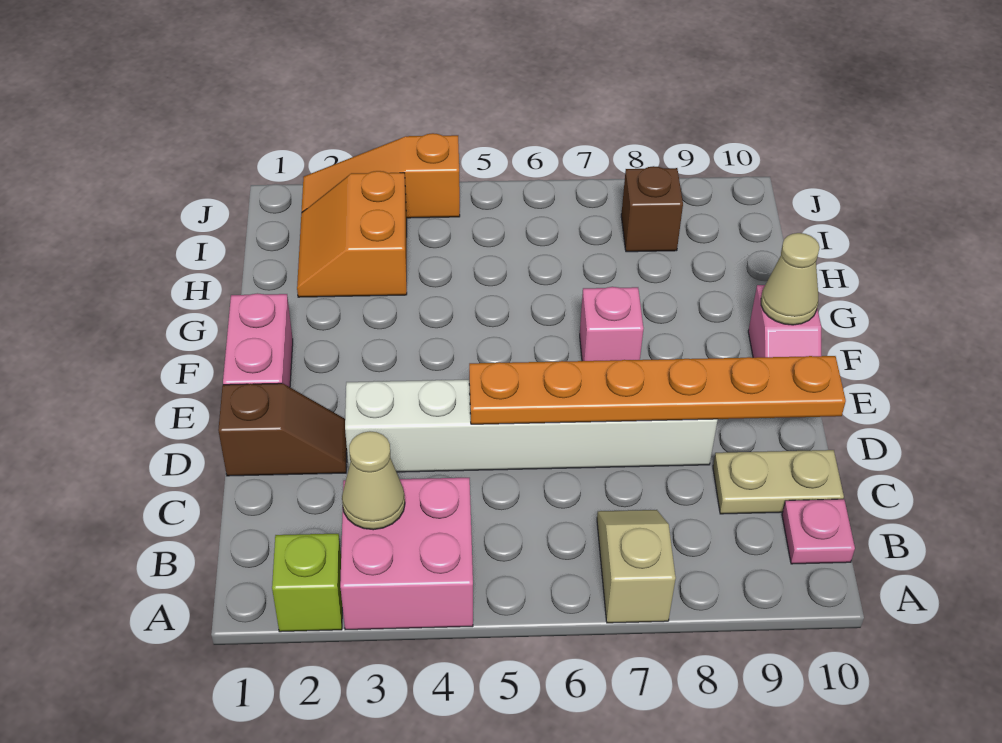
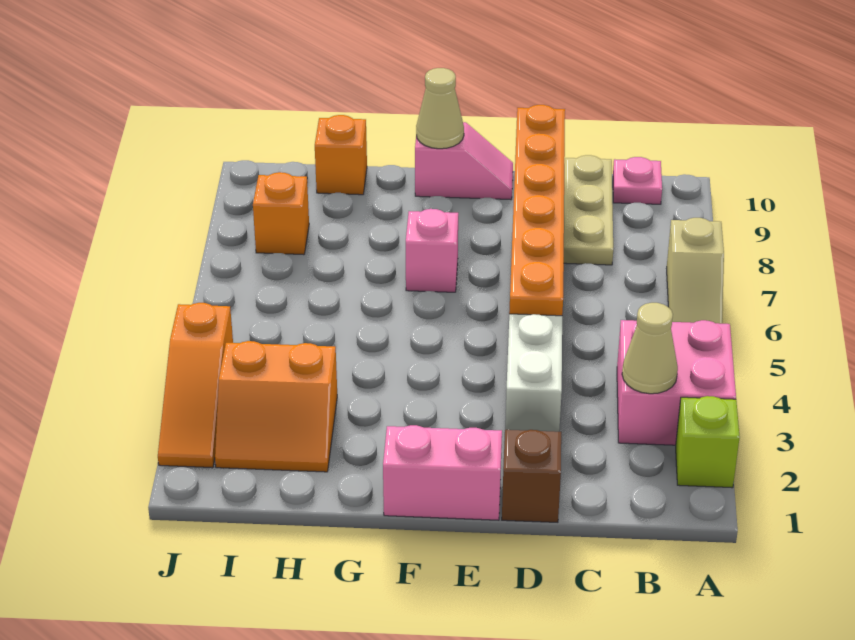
tan 1x2 slope [597,510,676,623] -> tan 1x2 slope turned to [667,218,724,324]
tan 1x2 plate [713,450,844,514] -> tan 1x3 plate [564,155,613,265]
none -> orange 1x1 brick [315,115,367,195]
brown 1x1 brick [621,166,683,252] -> orange 1x1 brick [253,172,309,255]

